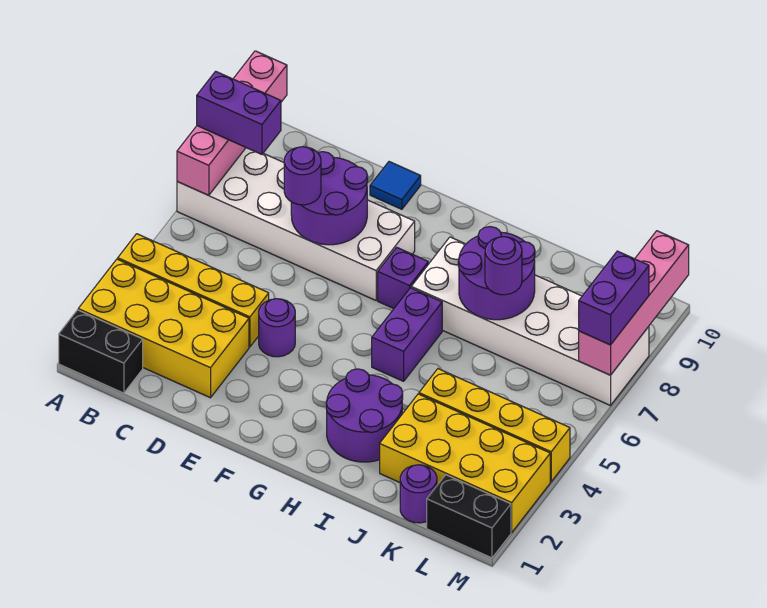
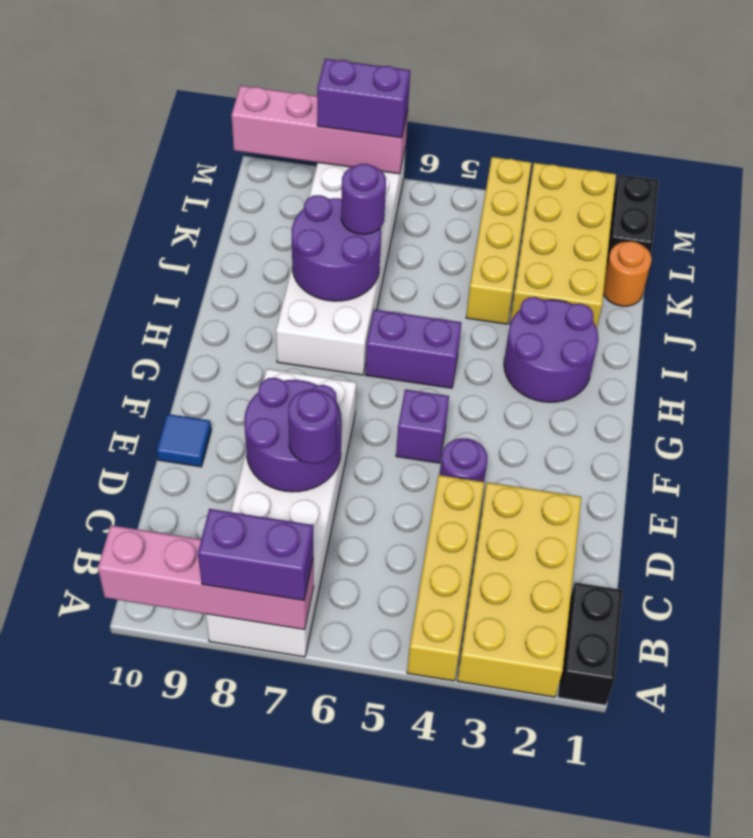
purple 1x2 brick [197,71,281,154] -> purple 1x2 brick turned to [198,509,313,600]
purple 1x1 brick [378,247,428,309] -> purple 1x1 brick moved to [396,389,449,463]
purple 1x1 round brick [400,465,437,523] -> orange 1x1 round brick [603,241,652,306]

